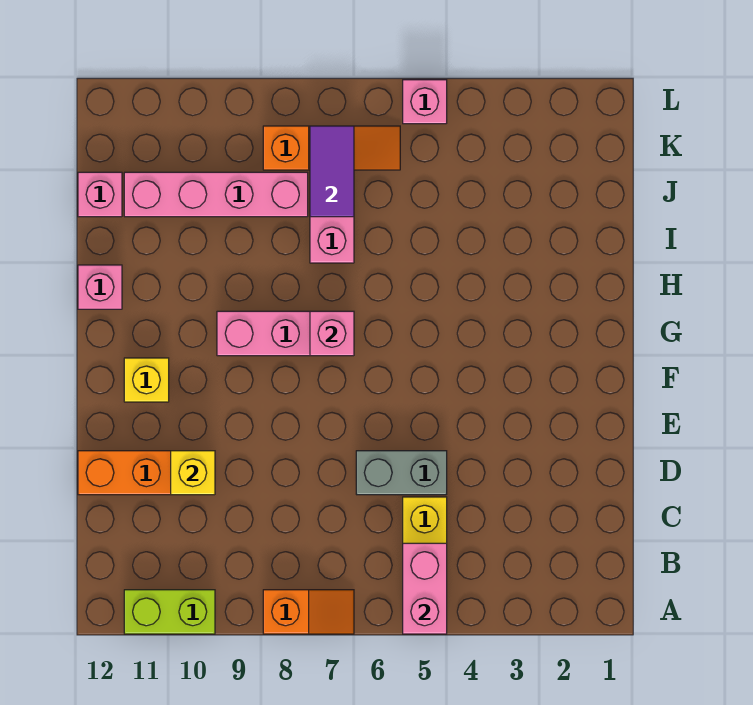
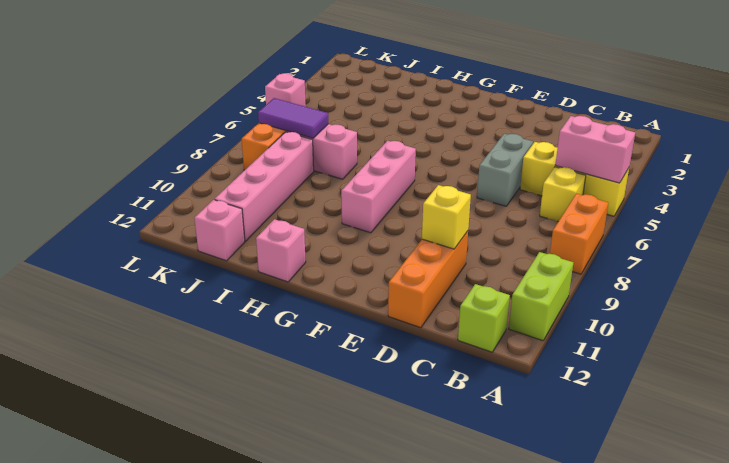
orange 1x2 slope [263,590,354,634] -> orange 1x2 brick [550,193,608,274]
none -> lime 1x1 brick [458,284,510,352]
yellow 1x1 brick [124,358,169,402] -> yellow 1x1 brick moved to [540,167,586,222]
pink 1x1 brick [310,311,354,356] -> none

